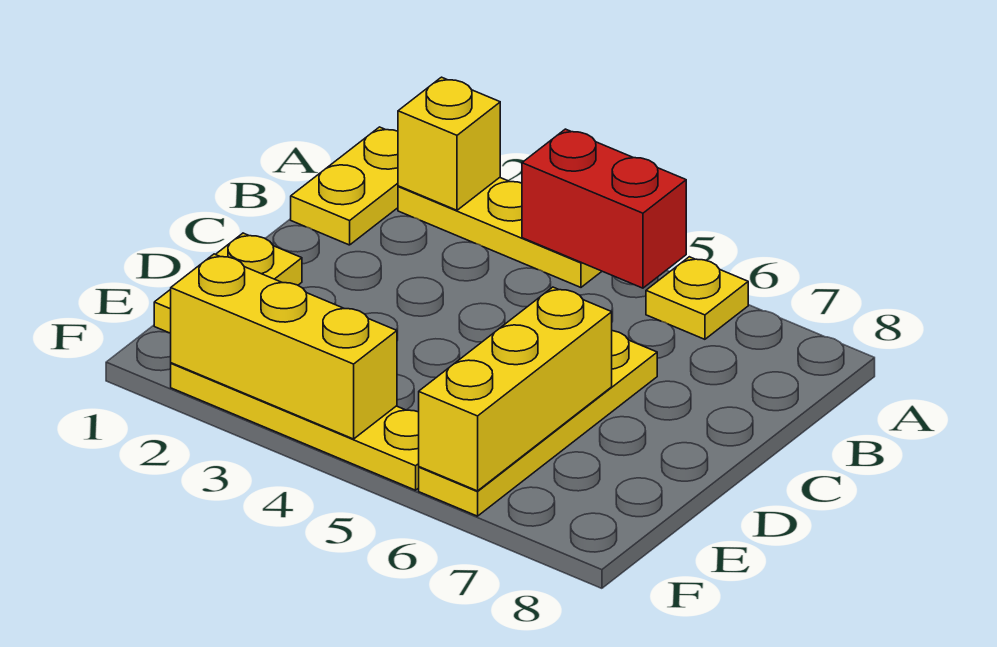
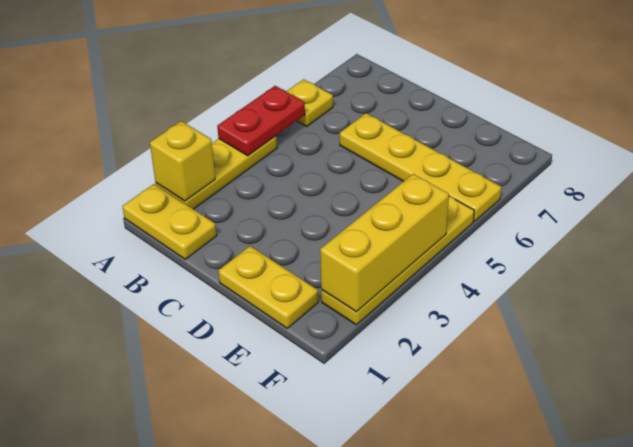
red 1x2 brick [522,129,686,288] -> red 1x2 plate [217,86,305,156]
yellow 1x3 brick [419,287,612,491] -> none

